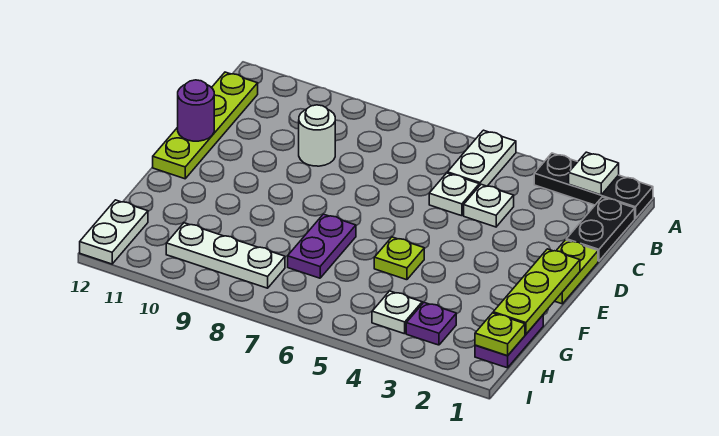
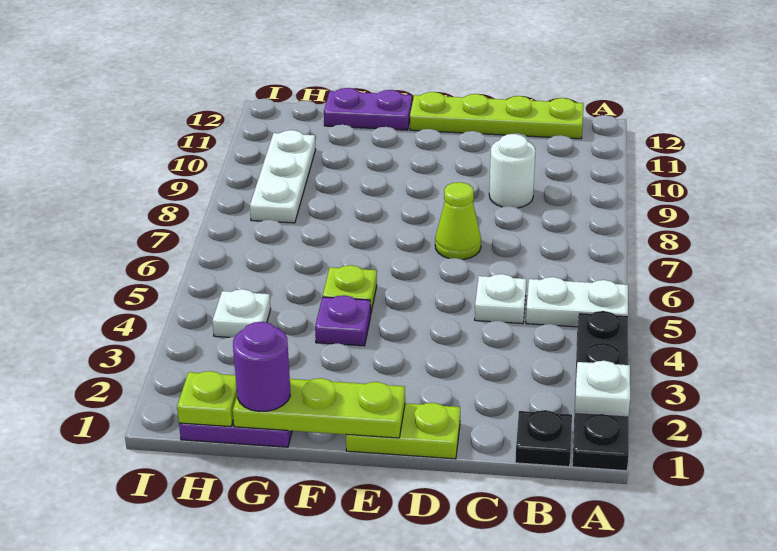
black 1x3 plate [534,153,653,219] -> black 1x4 plate [572,311,629,471]
black 1x2 plate [566,197,635,261] -> black 1x1 plate [515,410,572,467]
white 1x1 plate [464,184,514,227] -> none
none -> lime 1x1 cone [435,182,481,260]
purple 1x1 round brick [178,80,214,141] -> purple 1x1 round brick moved to [233,322,290,412]
purple 1x2 plate [288,214,356,278] -> purple 1x2 plate moved to [324,88,412,130]
purple 1x1 plate [406,303,456,345] -> purple 1x1 plate moved to [315,295,371,346]
white 1x2 plate [80,200,148,264] -> none

